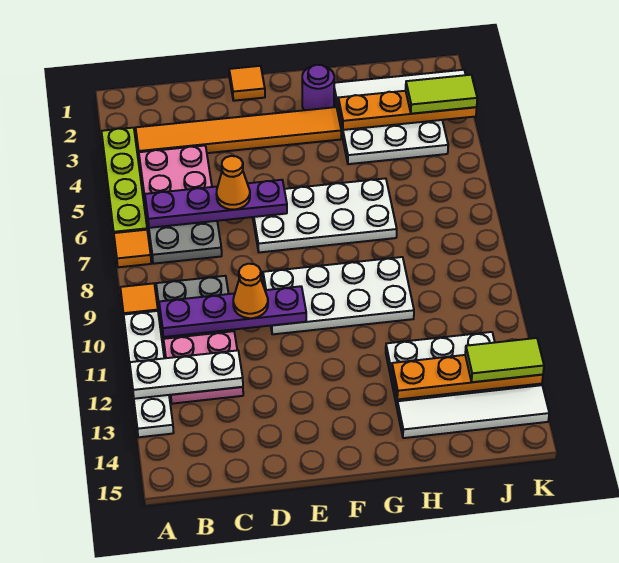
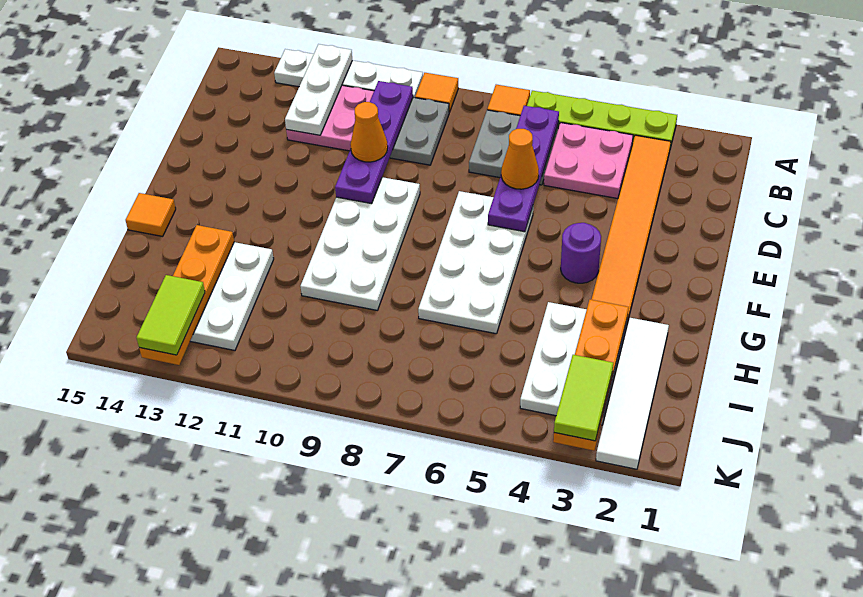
orange 1x1 tile [229,66,265,101] -> orange 1x1 tile moved to [126,193,176,236]
purple 1x1 round brick [302,65,334,110] -> purple 1x1 round brick moved to [561,223,601,283]
white 1x4 tile [397,385,549,438] -> none

